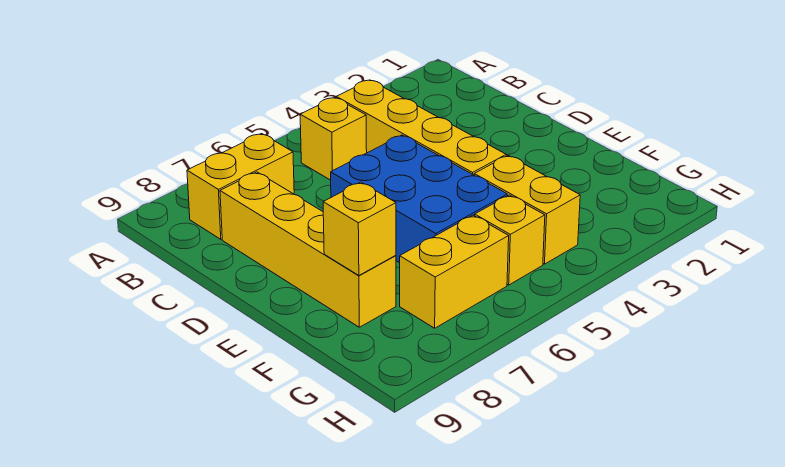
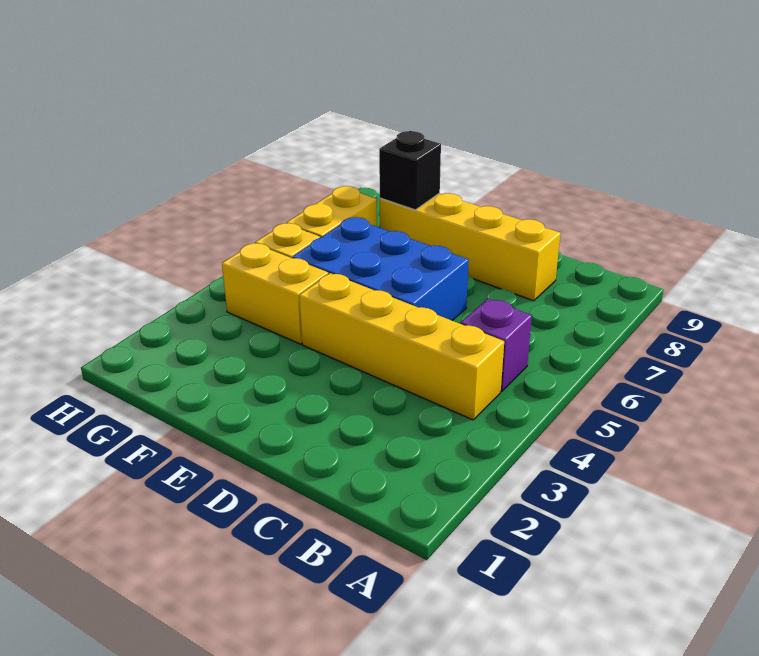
yellow 1x1 brick [300,97,367,180] -> purple 1x1 brick [461,299,532,392]
yellow 1x2 brick [187,134,294,239] -> none
yellow 1x1 brick [323,182,396,275] -> black 1x1 brick [379,131,441,210]

